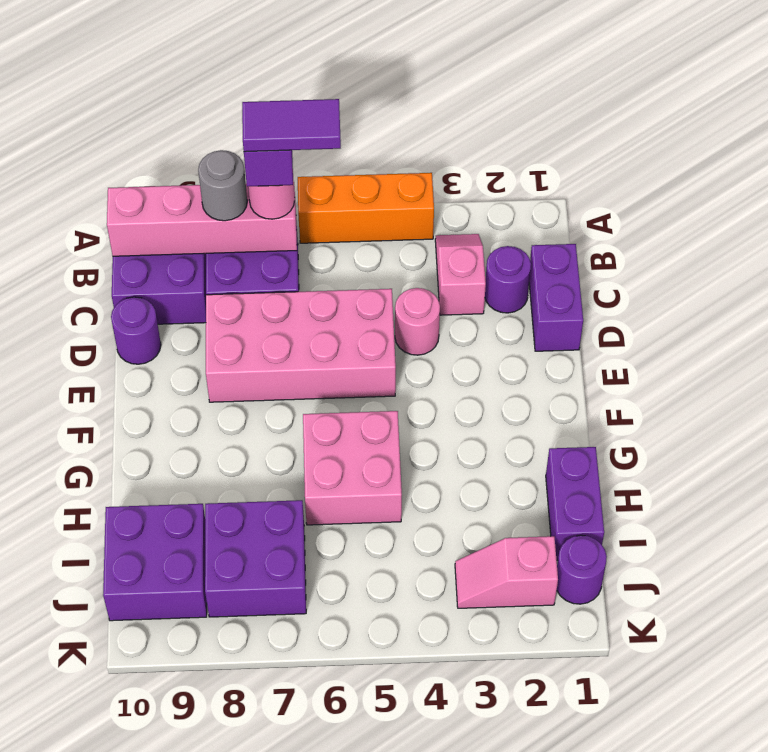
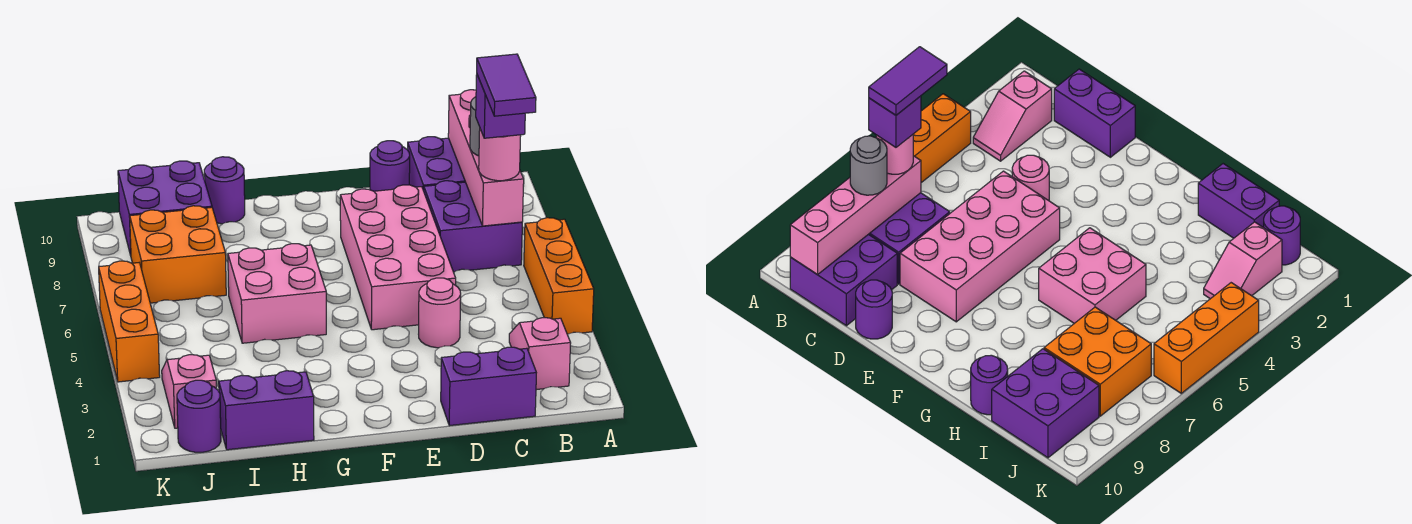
pink 1x2 slope [435,234,486,315] -> pink 1x2 slope turned to [509,318,571,390]
purple 1x1 round brick [485,246,531,313] -> purple 1x1 round brick moved to [204,157,245,224]
purple 2x2 brick [205,500,306,617] -> orange 2x2 brick [130,206,226,303]
none -> orange 1x3 brick [99,261,160,382]

